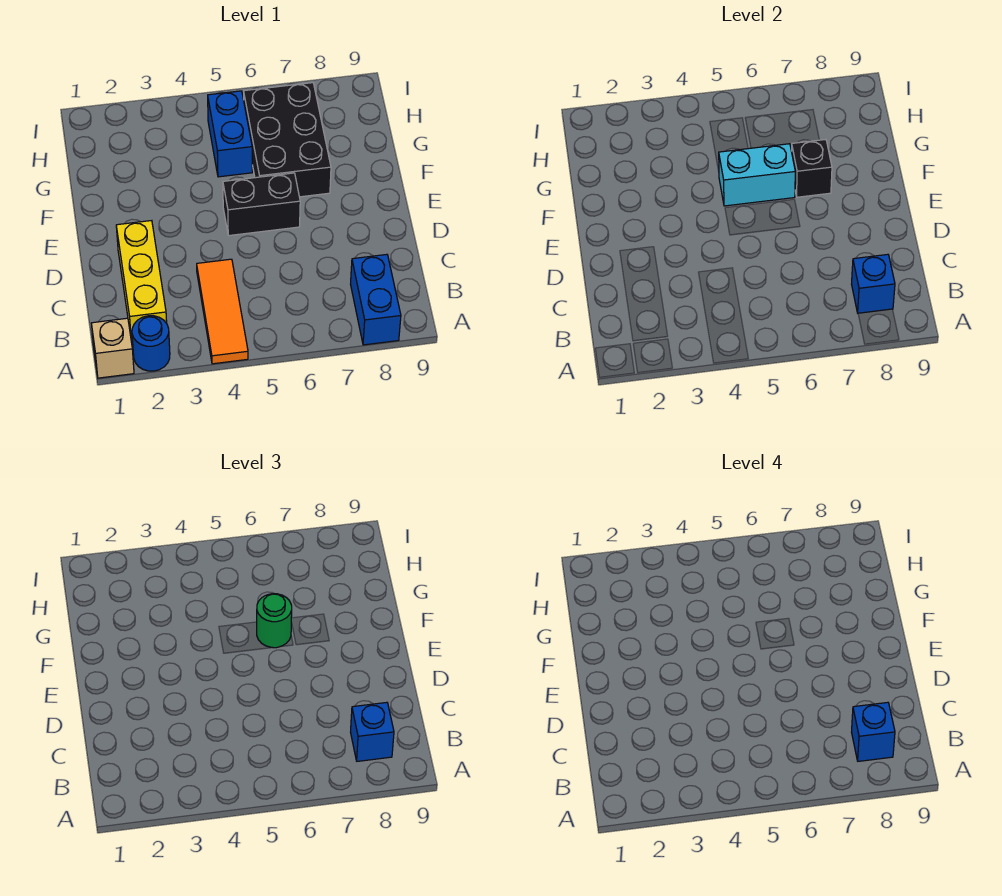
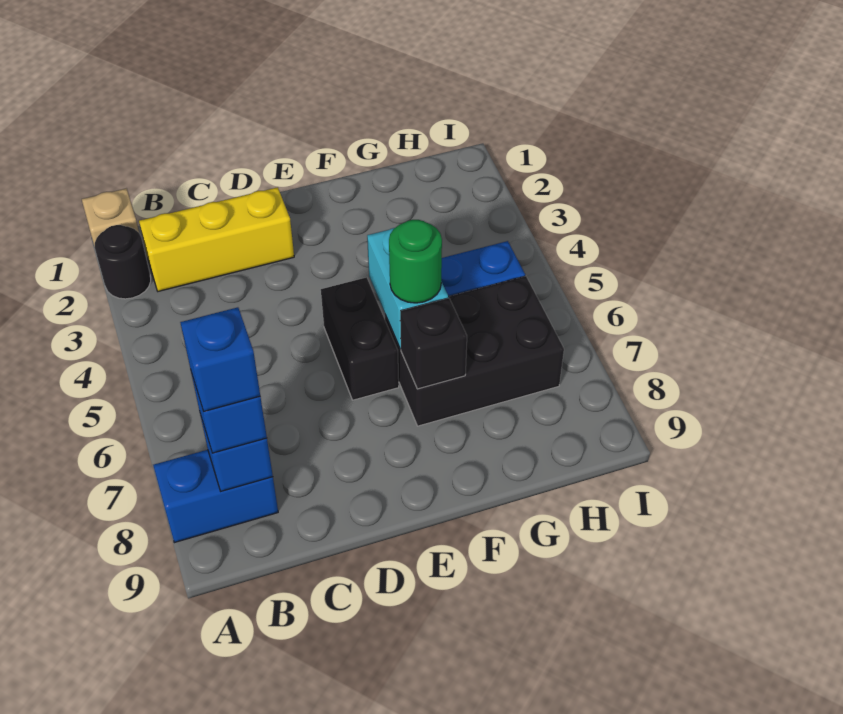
blue 1x1 round brick [132,316,170,371] -> black 1x1 round brick [95,225,151,299]
orange 1x3 tile [197,259,248,364] -> none

